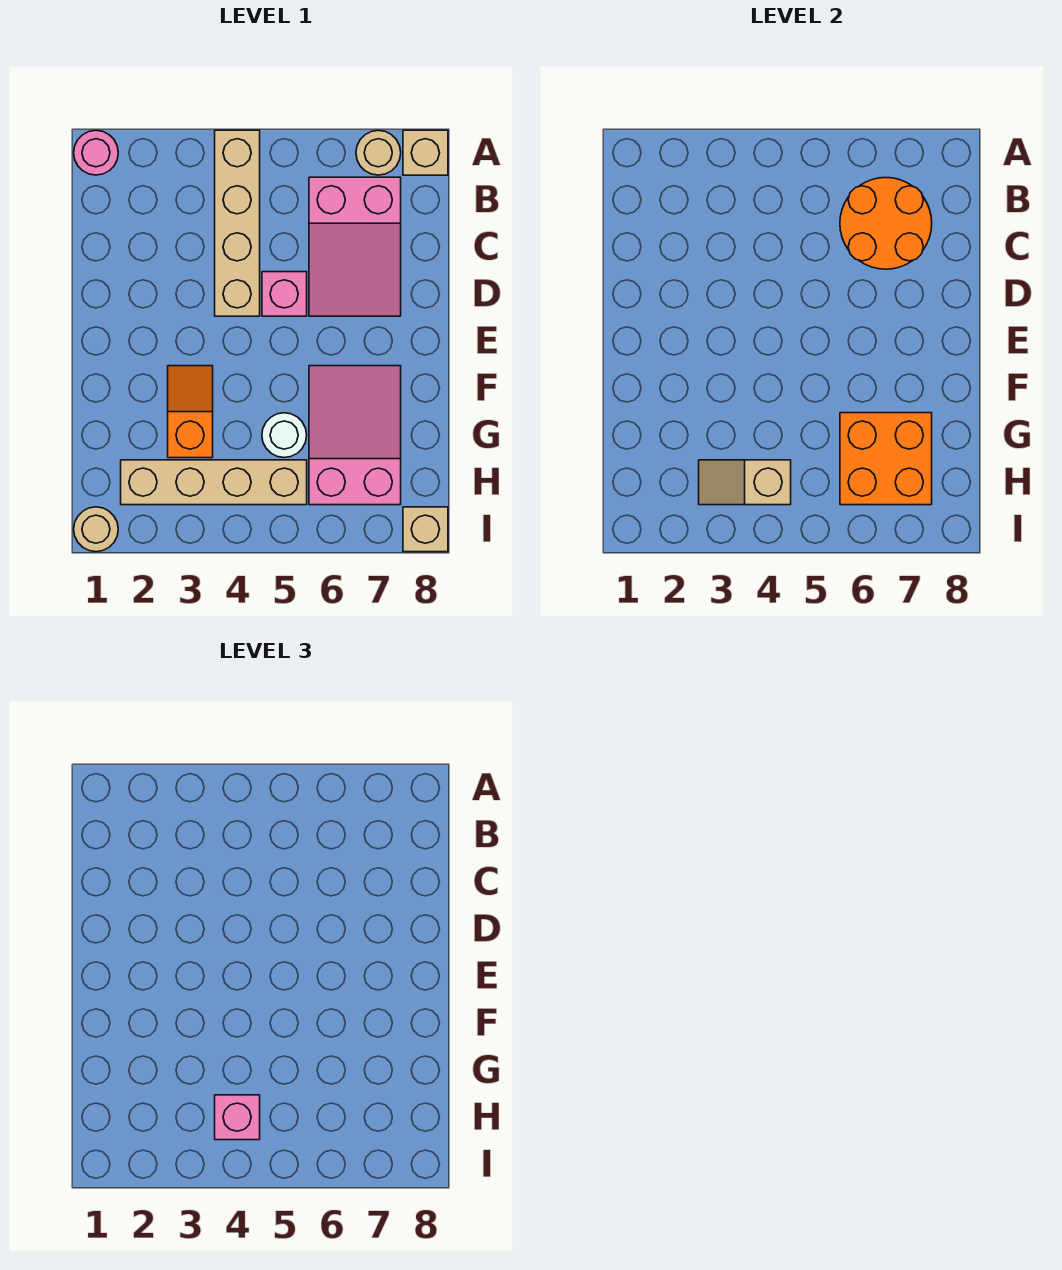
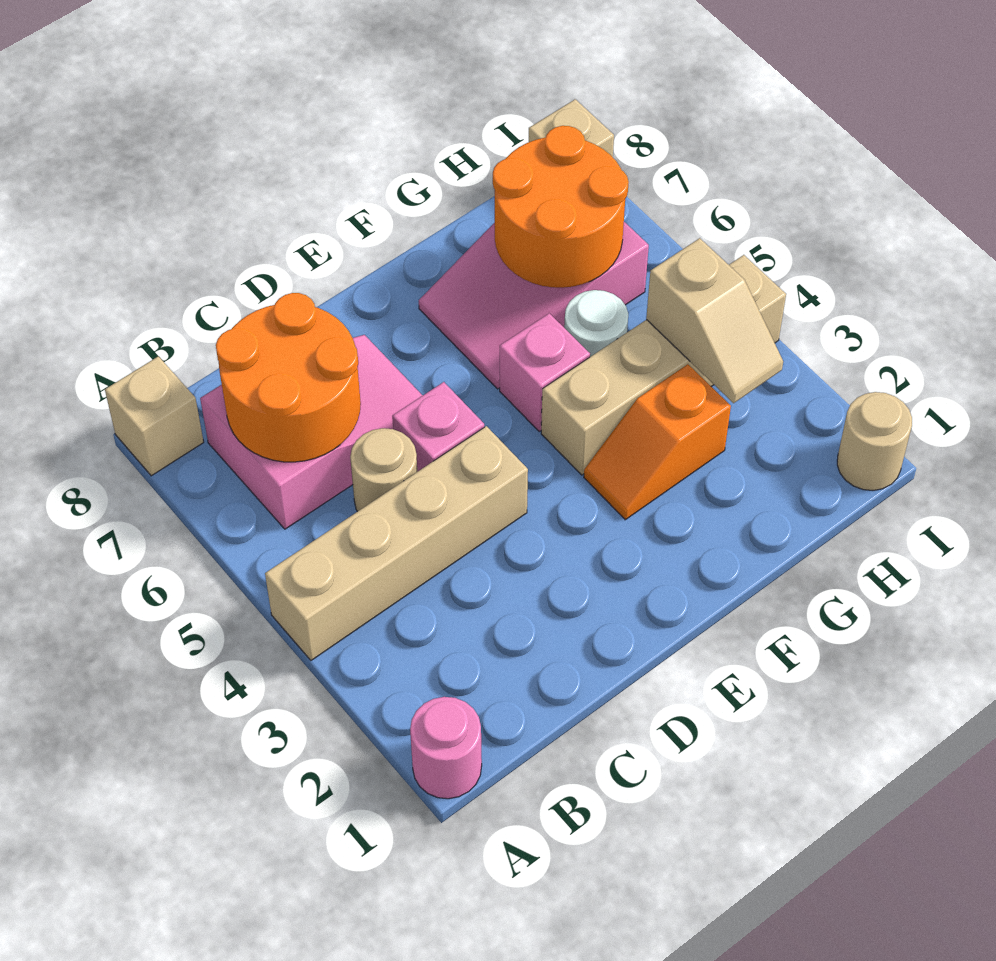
tan 1x1 round brick [356,130,401,175] -> tan 1x1 round brick moved to [350,428,417,512]
orange 2x2 brick [840,413,932,505] -> orange 2x2 round brick [493,126,629,288]
tan 1x4 brick [121,460,307,505] -> tan 1x4 brick turned to [541,255,786,475]
pink 1x1 brick [215,1095,260,1140] -> pink 1x1 brick moved to [500,313,590,431]

